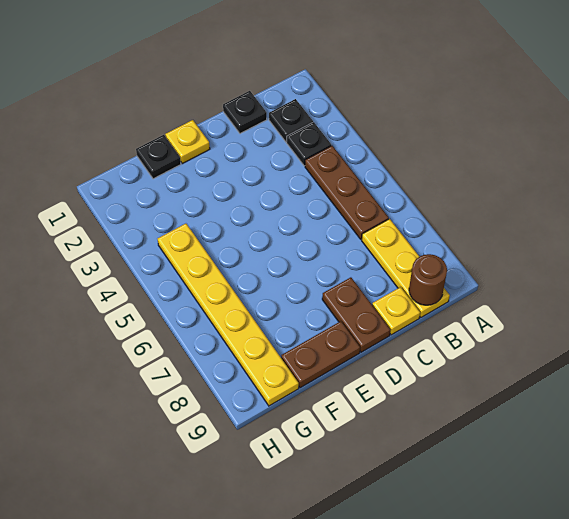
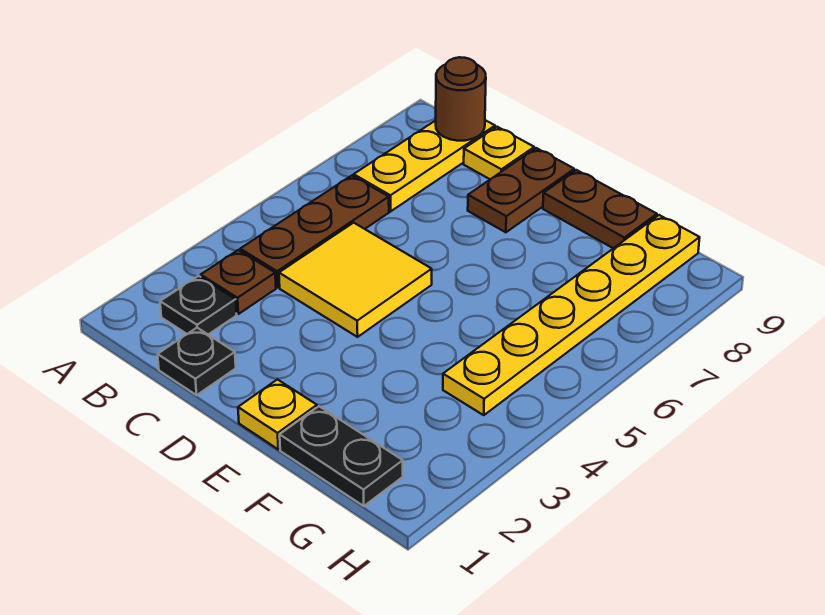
black 1x1 plate [287,122,331,166] -> brown 1x1 plate [201,250,276,314]
none -> yellow 2x2 tile [279,223,432,337]
black 1x1 plate [136,135,181,179] -> black 1x2 plate [280,406,403,506]

